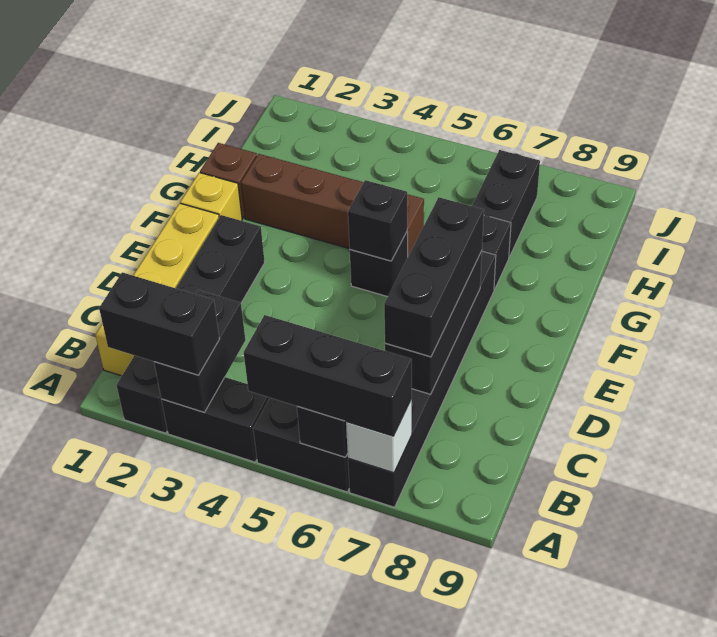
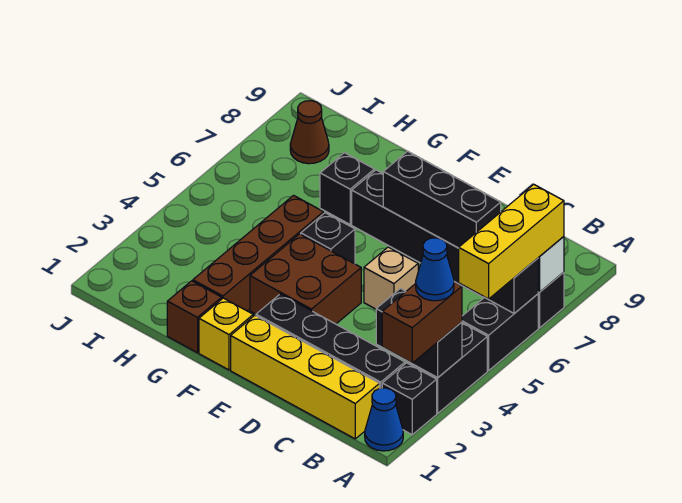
none -> blue 1x1 cone [365,388,403,451]
black 1x2 brick [99,272,219,375] -> brown 1x2 brick [382,282,462,363]
none -> blue 1x1 cone [416,238,454,301]
black 1x3 brick [244,315,412,436] -> yellow 1x3 brick [459,185,564,299]
black 1x3 brick [384,197,484,357] -> none
none -> tan 1x1 brick [364,247,418,309]
none -> brown 2x2 brick [250,234,361,324]
black 1x1 brick [348,180,407,261] -> none
black 1x2 brick [472,150,540,257] -> none
none -> brown 1x1 cone [290,101,329,164]

